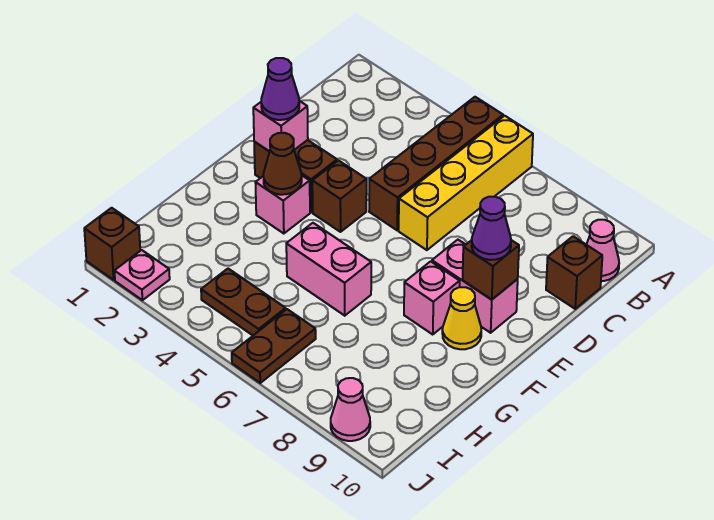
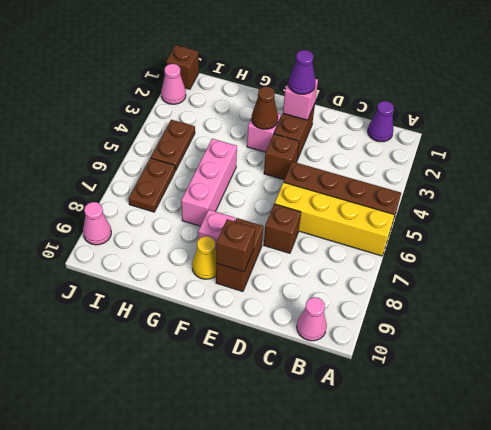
brown 1x1 brick [546,236,602,309] -> brown 1x1 brick moved to [264,204,301,253]
pink 1x2 brick [432,240,518,333] -> brown 1x2 brick [216,218,263,292]
purple 1x1 cone [472,197,511,260] -> purple 1x1 cone moved to [368,101,394,142]
pink 1x2 brick [286,223,371,316] -> pink 1x3 brick [181,139,237,226]
brown 1x2 plate [232,309,316,383] -> brown 1x2 plate turned to [129,158,175,212]
pink 1x1 plate [114,250,170,300] -> pink 1x1 cone [161,64,186,104]

